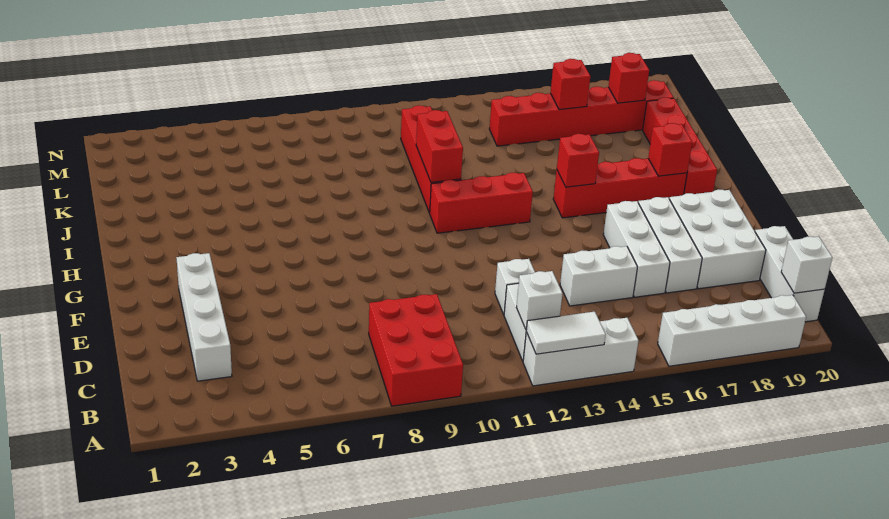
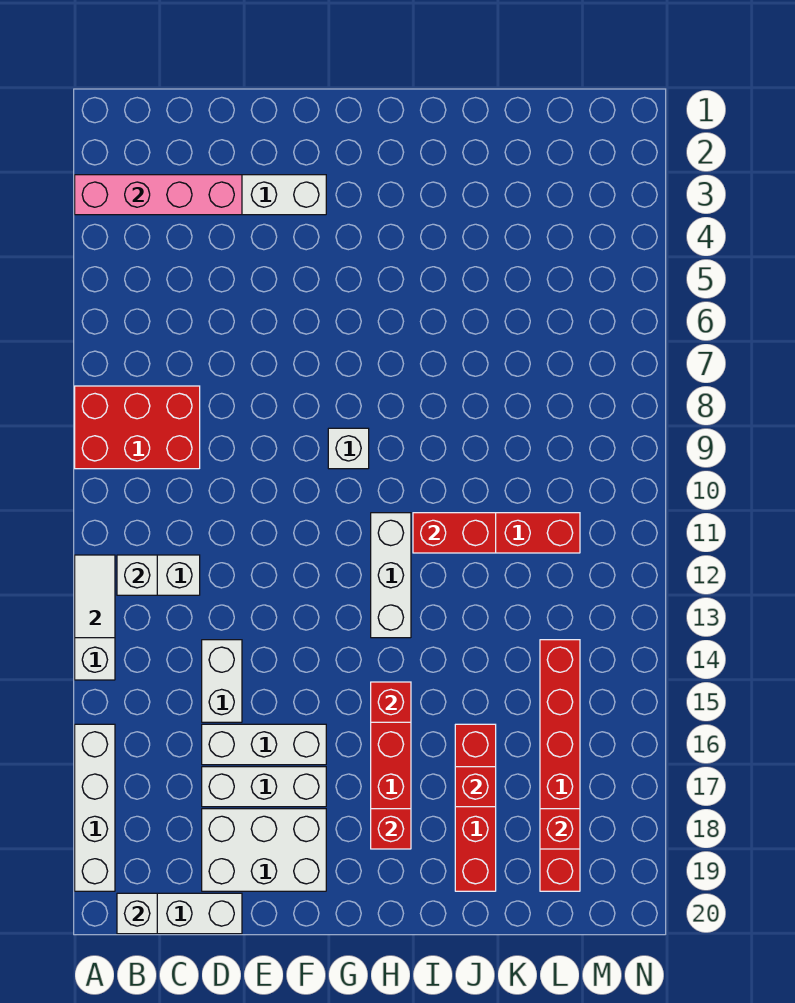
none -> pink 1x4 brick [75,175,242,215]
white 1x1 brick [495,259,535,314] -> white 1x1 brick moved to [328,428,369,469]
red 1x3 brick [430,173,533,233] -> white 1x3 brick [371,513,411,638]
red 1x4 brick [643,97,717,194] -> red 1x4 brick turned to [455,724,496,891]
red 1x1 brick [551,59,590,110] -> red 1x1 brick moved to [455,767,496,807]

